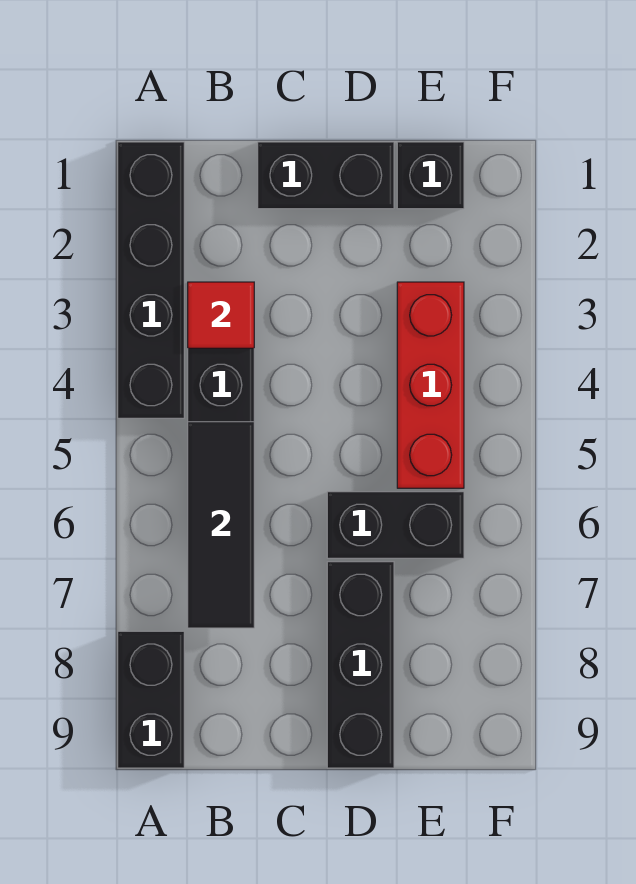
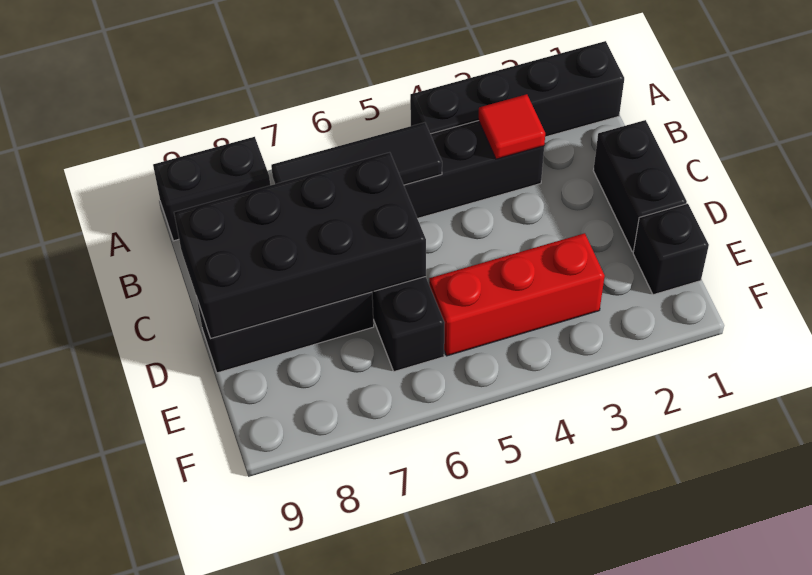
none -> black 2x4 brick [174,152,426,339]

